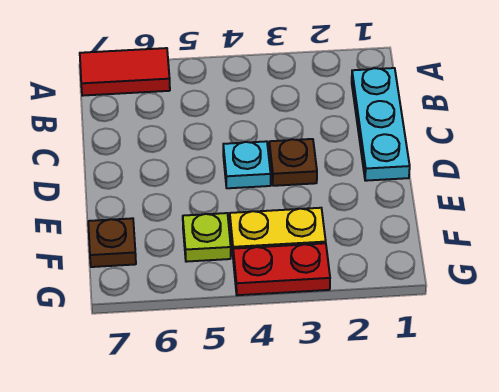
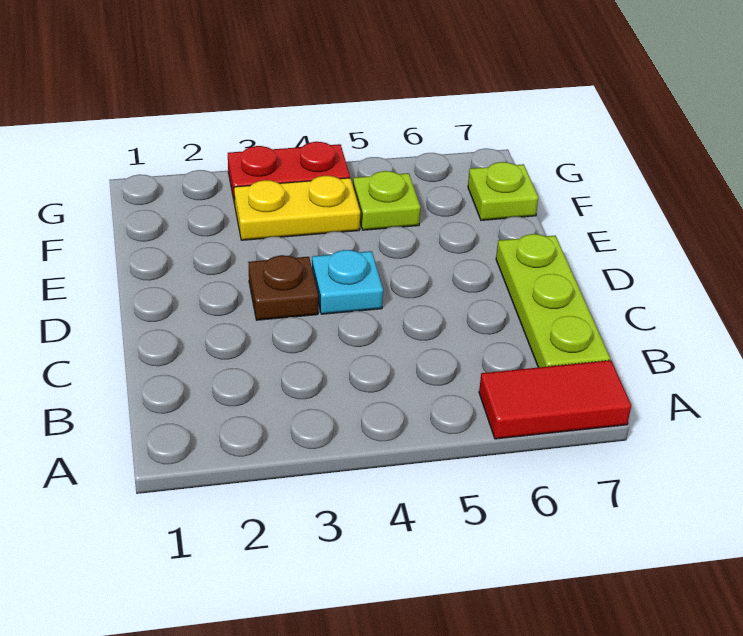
cyan 1x3 plate [352,68,410,181] -> none
none -> lime 1x3 plate [496,234,610,367]
brown 1x1 plate [88,218,136,267] -> lime 1x1 plate [468,162,539,220]

